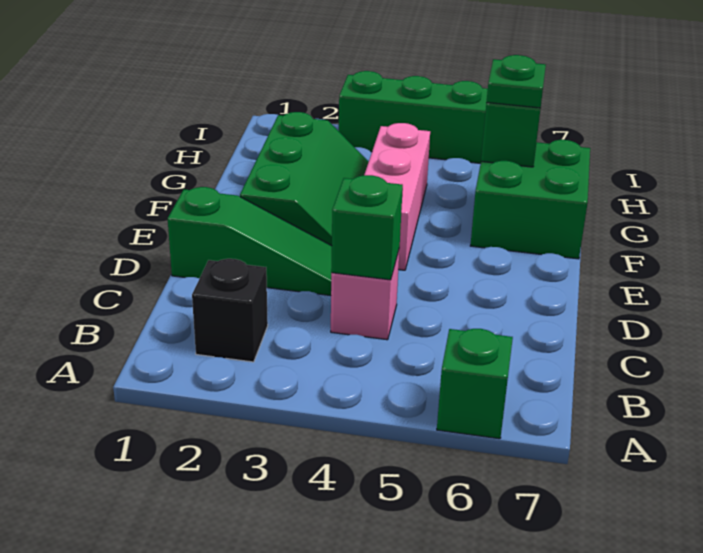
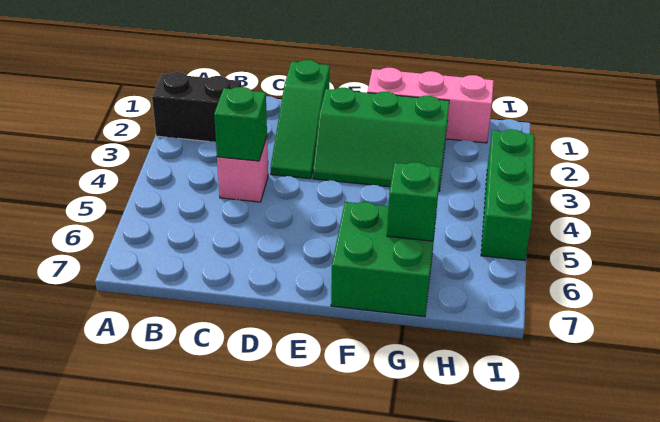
green 1x1 brick [437,329,513,439] -> none
black 1x1 brick [192,259,268,362] -> black 1x2 brick [152,72,241,142]
pink 1x3 brick [364,123,430,270] -> pink 1x3 brick moved to [367,68,494,143]
green 1x1 plate [487,55,546,108] -> none

